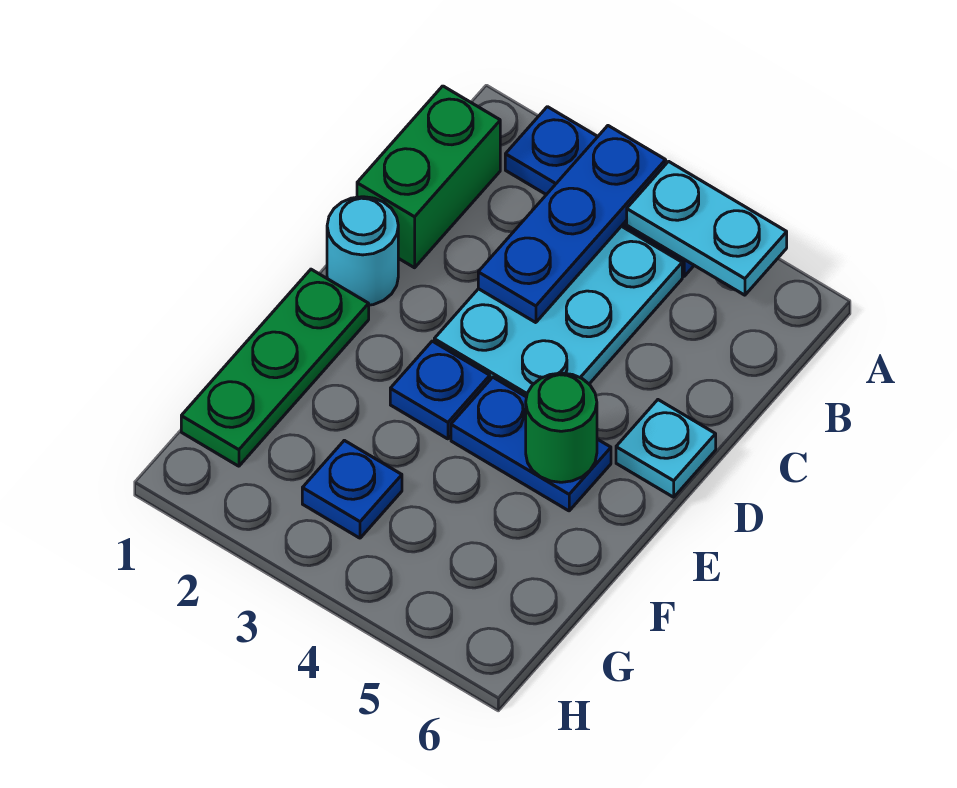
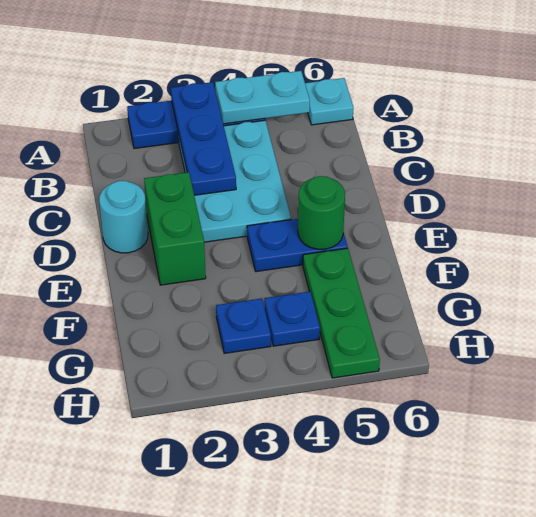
green 1x2 brick [357,86,500,268] -> green 1x2 brick moved to [144,172,206,285]
cyan 1x1 plate [616,400,716,497] -> cyan 1x1 plate moved to [305,78,353,125]
green 1x3 plate [181,269,369,466] -> green 1x3 plate moved to [303,248,380,378]
blue 1x1 plate [390,341,490,439] -> blue 1x1 plate moved to [265,292,320,346]

